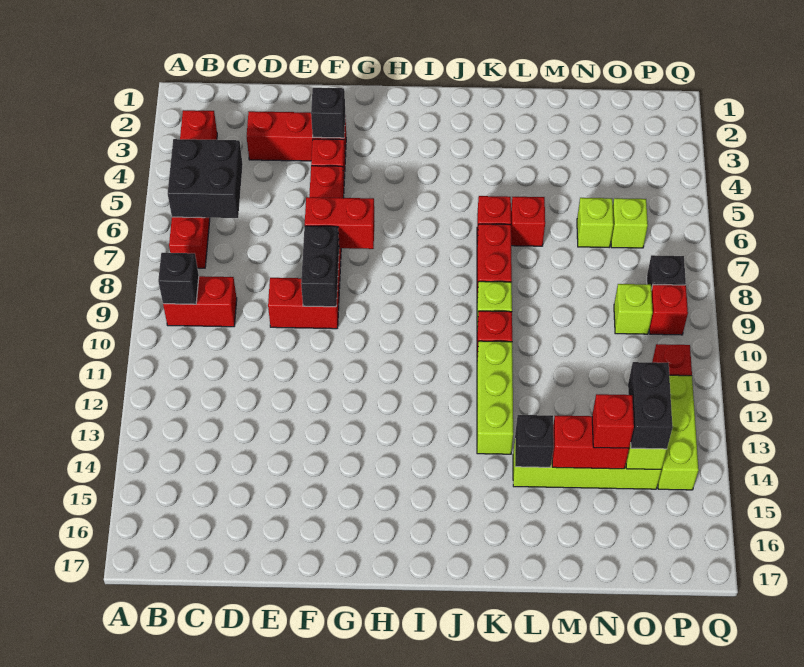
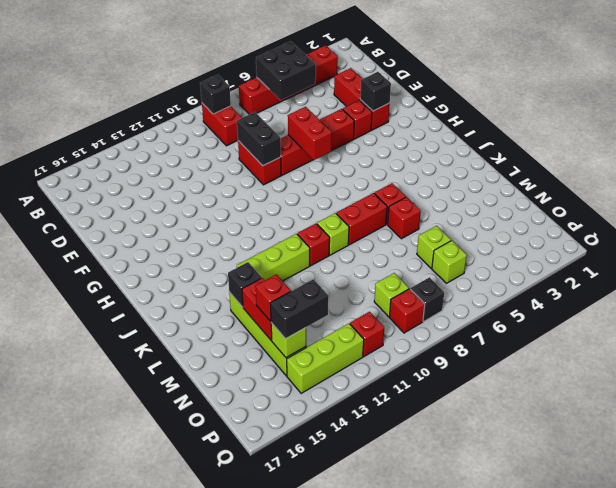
black 1x2 brick [301,226,339,307] -> black 1x2 brick turned to [237,112,281,166]

